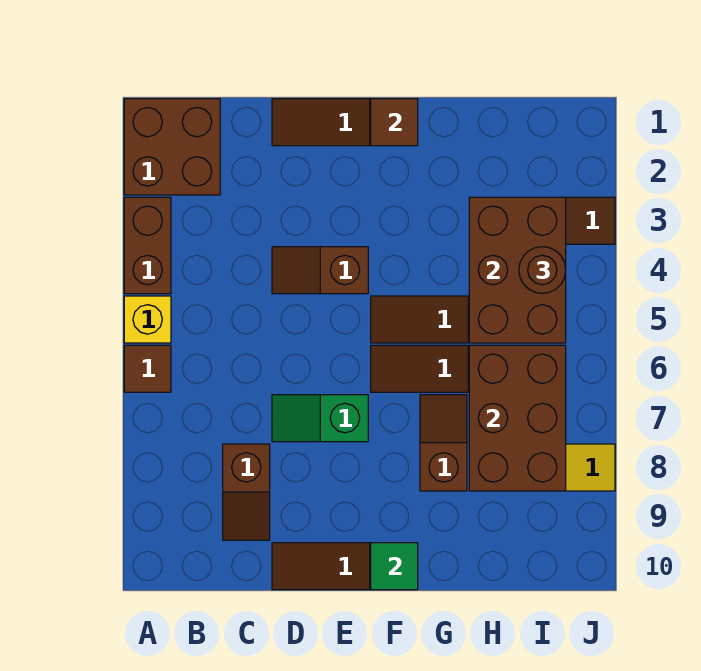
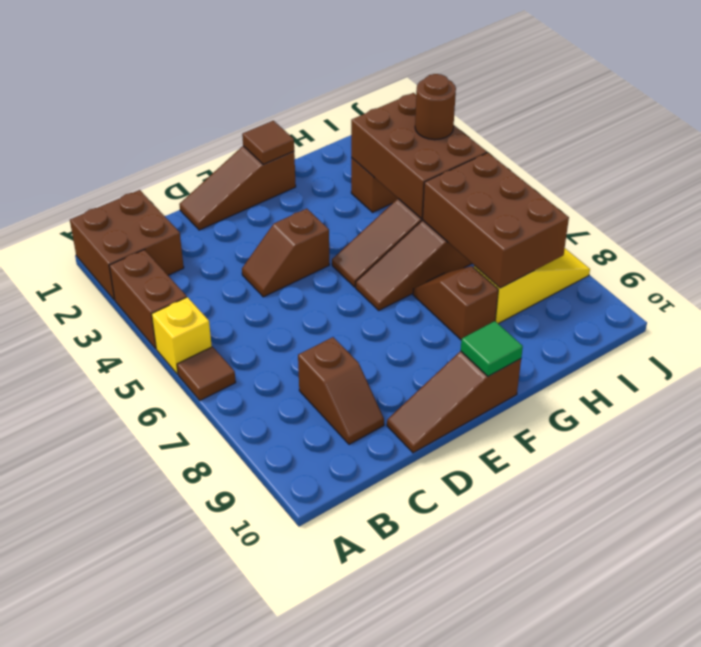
green 1x2 slope [272,395,368,442] -> none

